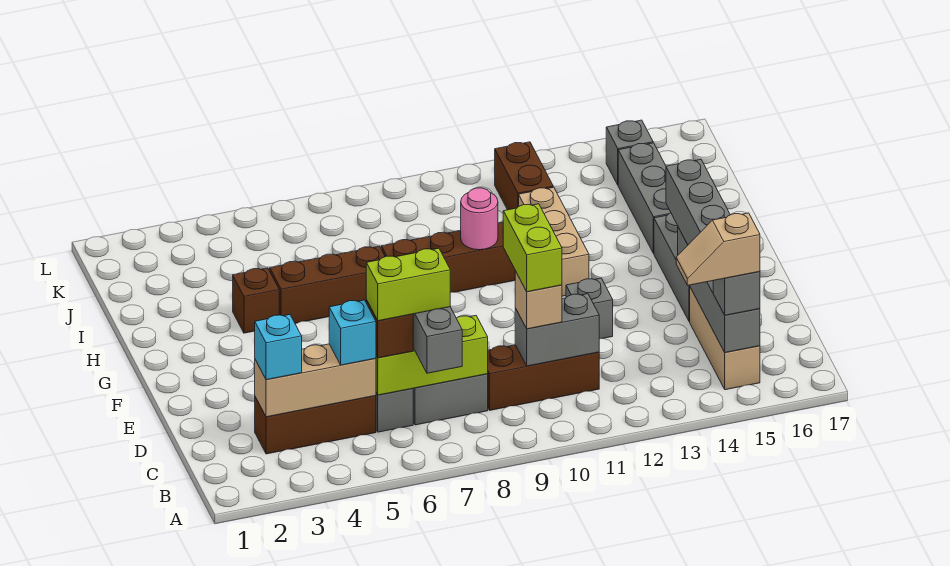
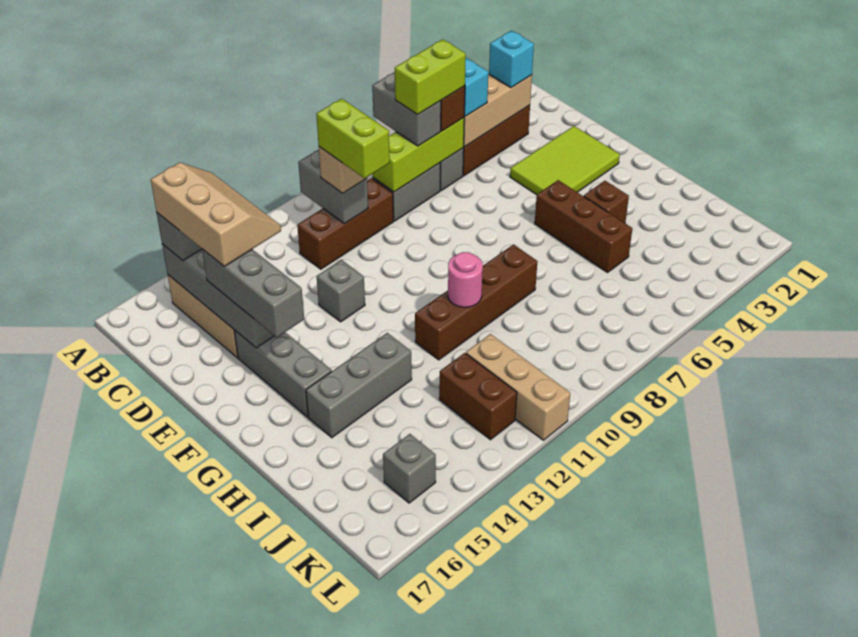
tan 1x2 slope [676,213,760,285] -> tan 2x3 slope [151,162,281,266]
grey 1x2 brick [515,294,599,366] -> grey 1x2 brick turned to [298,150,368,224]
none -> lime 2x3 tile [510,126,620,195]
tan 1x3 brick [519,187,589,296] -> tan 1x3 brick moved to [466,334,570,440]
brown 1x3 brick [270,246,385,323] -> brown 1x3 brick turned to [535,180,632,273]
grey 1x3 brick [618,143,671,253] -> grey 1x3 brick turned to [306,333,412,438]

